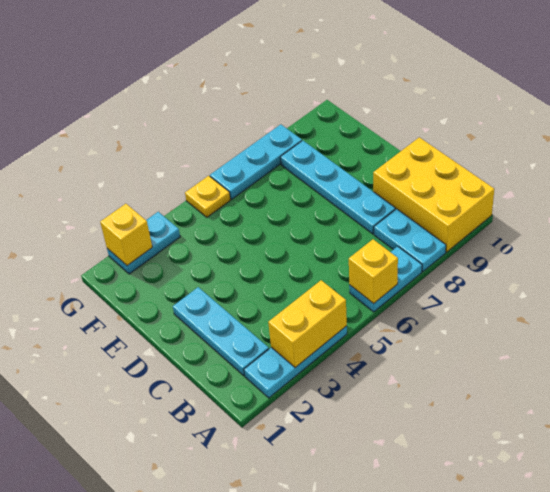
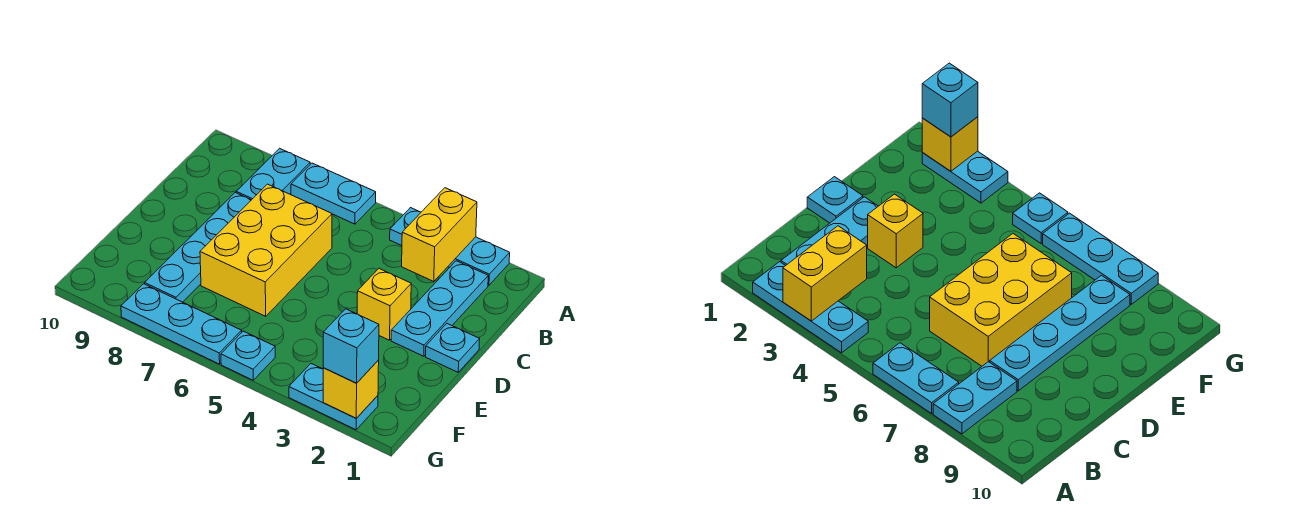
yellow 1x2 brick [268,280,347,368] -> yellow 1x2 brick turned to [402,188,477,282]
yellow 1x1 brick [349,239,398,304] -> yellow 1x1 brick moved to [357,269,411,340]
yellow 2x3 brick [373,137,494,252] -> yellow 2x3 brick moved to [200,184,332,316]
none -> cyan 1x1 plate [425,324,480,372]
none -> cyan 1x1 brick [323,309,379,383]
yellow 1x1 plate [185,176,230,217] -> cyan 1x1 plate [221,331,275,380]

